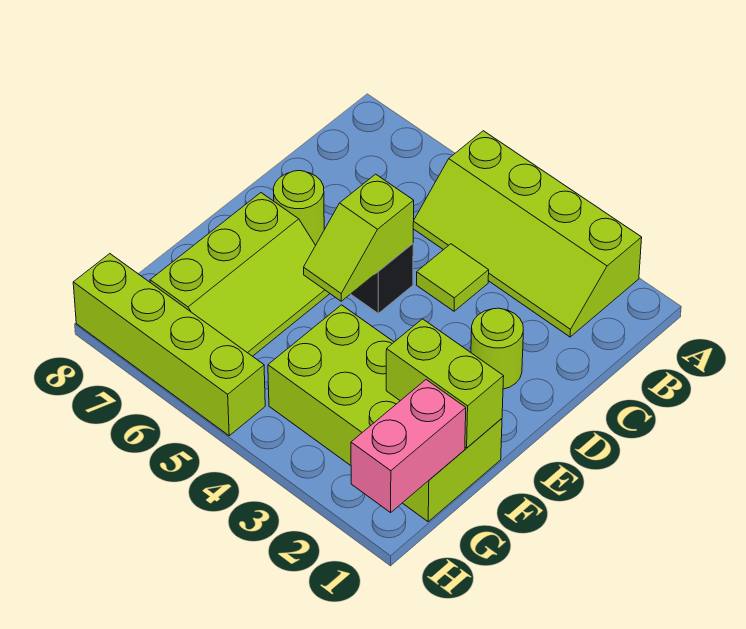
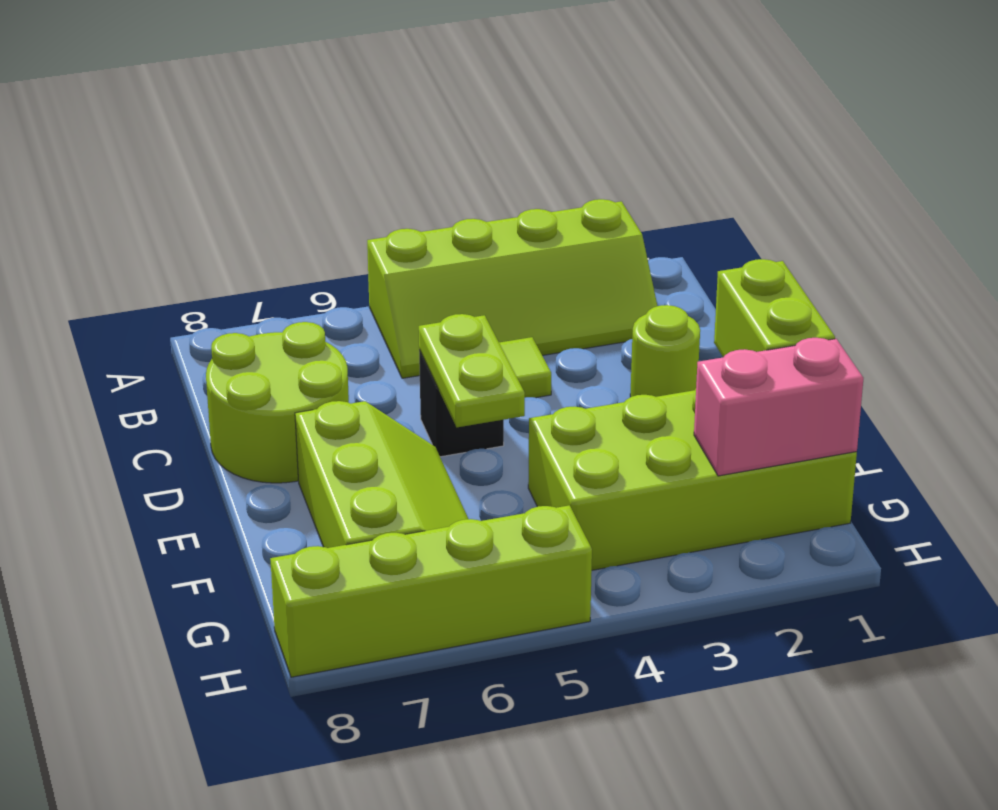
lime 1x2 slope [304,174,414,301] -> lime 1x2 plate [419,314,525,427]
lime 1x1 round brick [273,171,324,245] -> lime 2x2 round brick [206,322,349,483]
lime 1x2 brick [386,319,504,448] -> lime 1x2 brick turned to [714,259,835,357]
pink 1x2 brick [351,380,466,512] -> pink 1x2 brick turned to [694,338,863,476]

